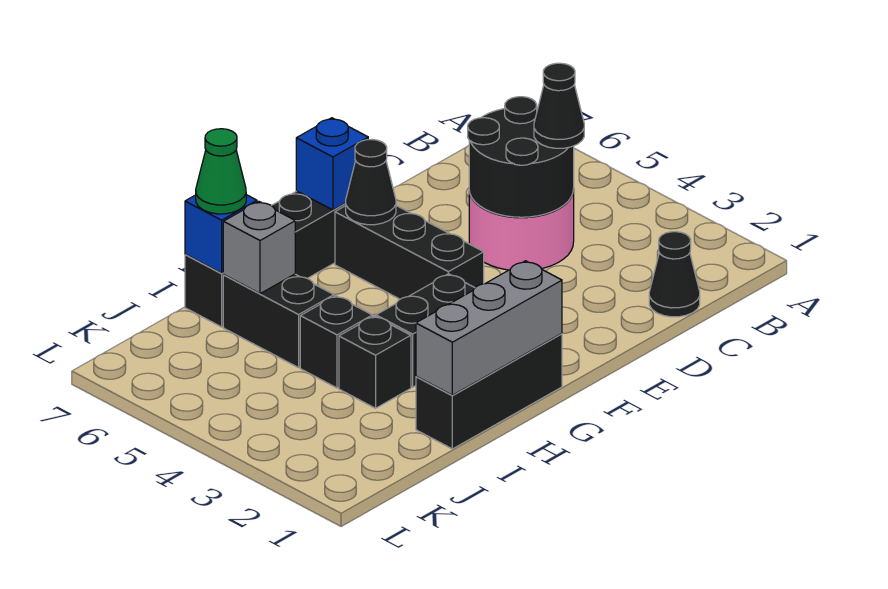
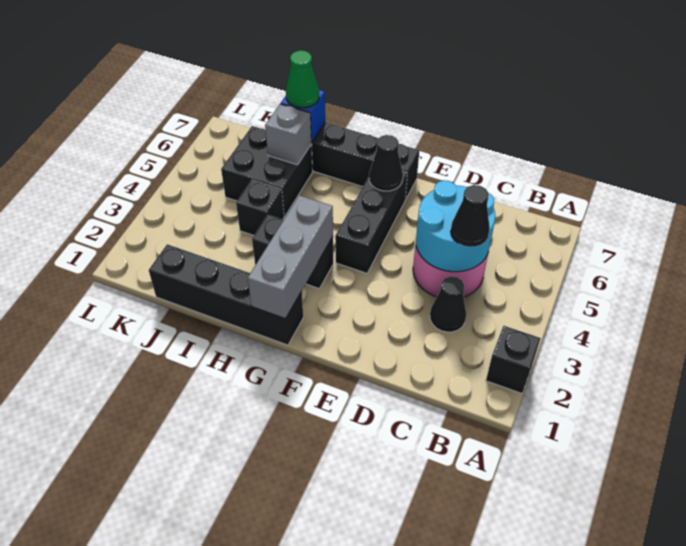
black 1x1 cone [649,232,700,317] -> black 1x1 cone moved to [430,276,466,332]
black 2x2 round brick [468,97,574,217] -> cyan 2x2 round brick [416,180,495,272]
blue 1x1 brick [296,118,368,210] -> none
black 1x3 brick [416,334,562,449] -> black 1x4 brick [149,244,303,345]
grey 1x3 brick [416,261,562,395] -> grey 1x3 brick turned to [248,195,333,319]
black 1x1 brick [339,316,411,408] -> black 1x1 brick moved to [486,326,541,393]
black 1x2 brick [223,274,334,368] -> black 2x2 brick [221,126,313,217]

